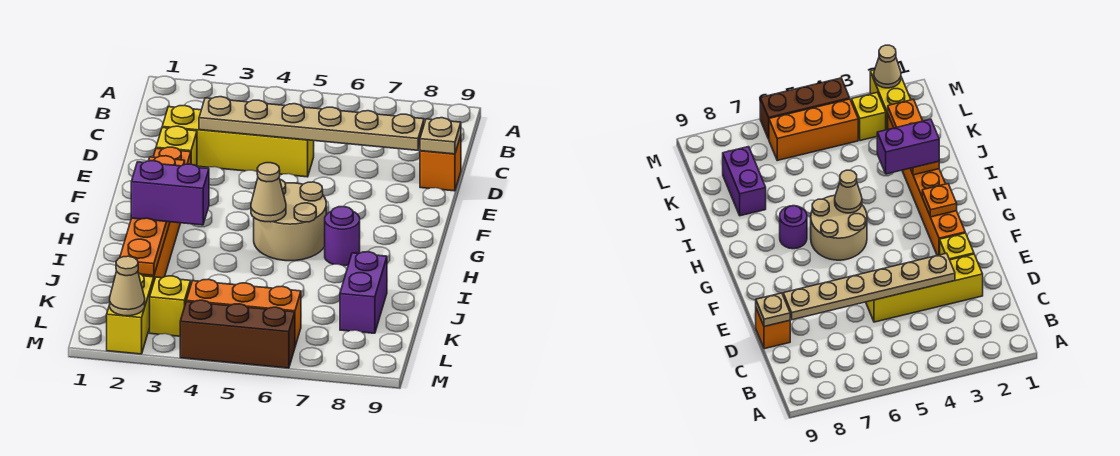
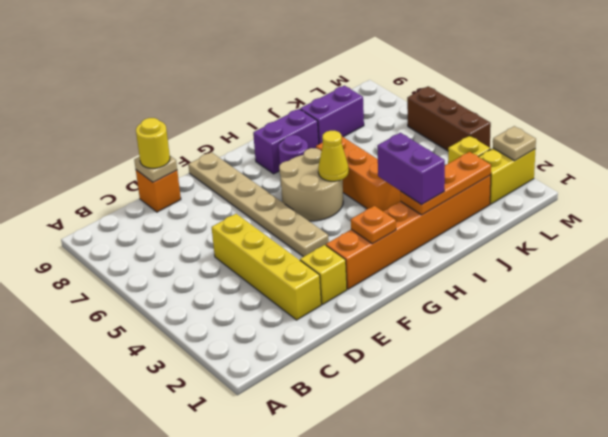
tan 1x6 plate [199,97,424,150] -> tan 1x6 plate moved to [188,152,329,257]
none -> yellow 1x1 round brick [136,118,170,168]
tan 1x1 cone [251,163,286,222] -> yellow 1x1 cone [318,131,349,181]
none -> purple 1x2 brick [253,109,319,174]
orange 1x3 brick [186,279,301,346] -> orange 1x3 brick moved to [316,137,400,211]
tan 1x1 cone [110,256,145,316] -> tan 1x1 plate [493,126,536,161]

